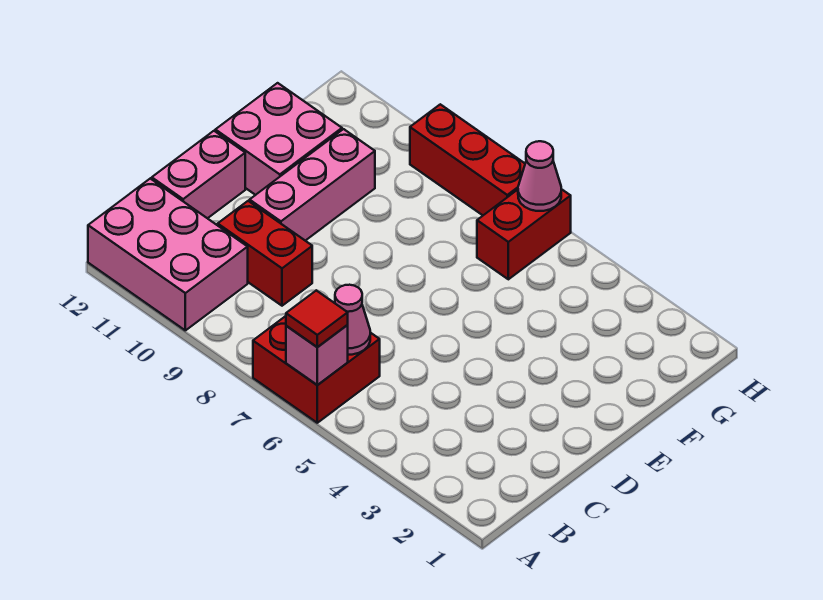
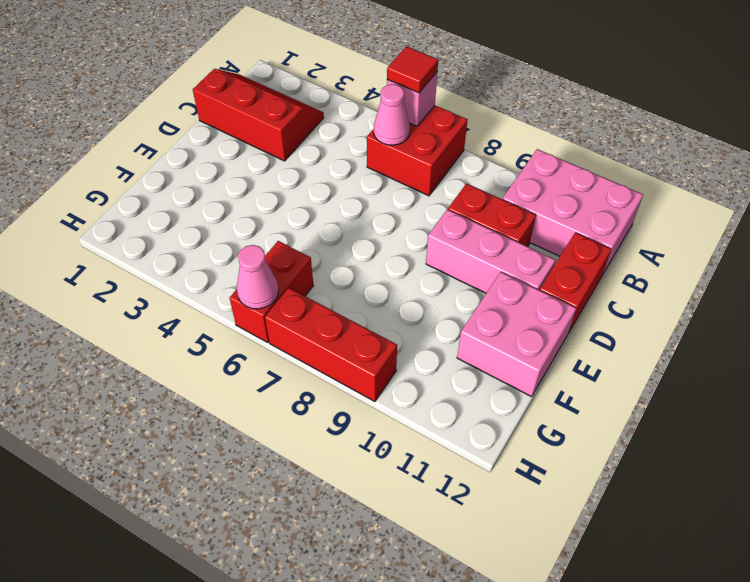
none -> red 2x3 slope [193,69,324,161]
pink 1x2 brick [152,131,245,218] -> red 1x2 brick [540,233,611,333]
pink 1x3 brick [250,129,375,241] -> pink 1x3 brick turned to [426,209,555,293]

